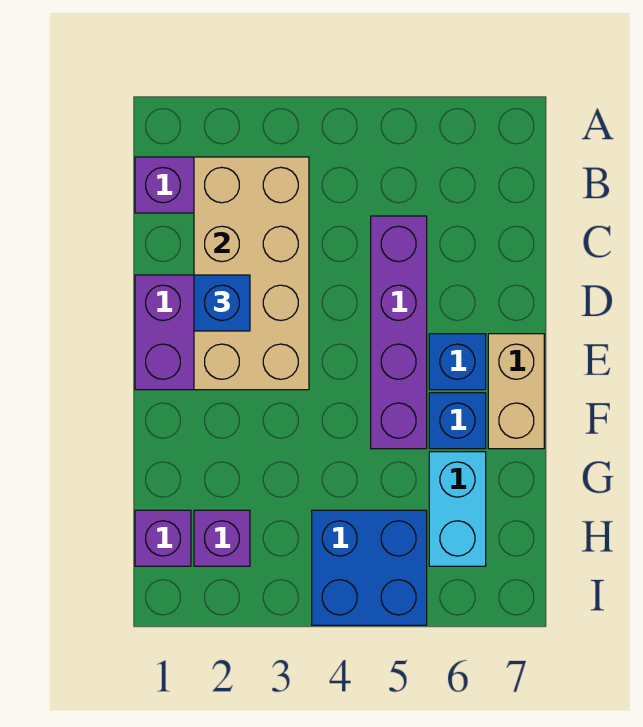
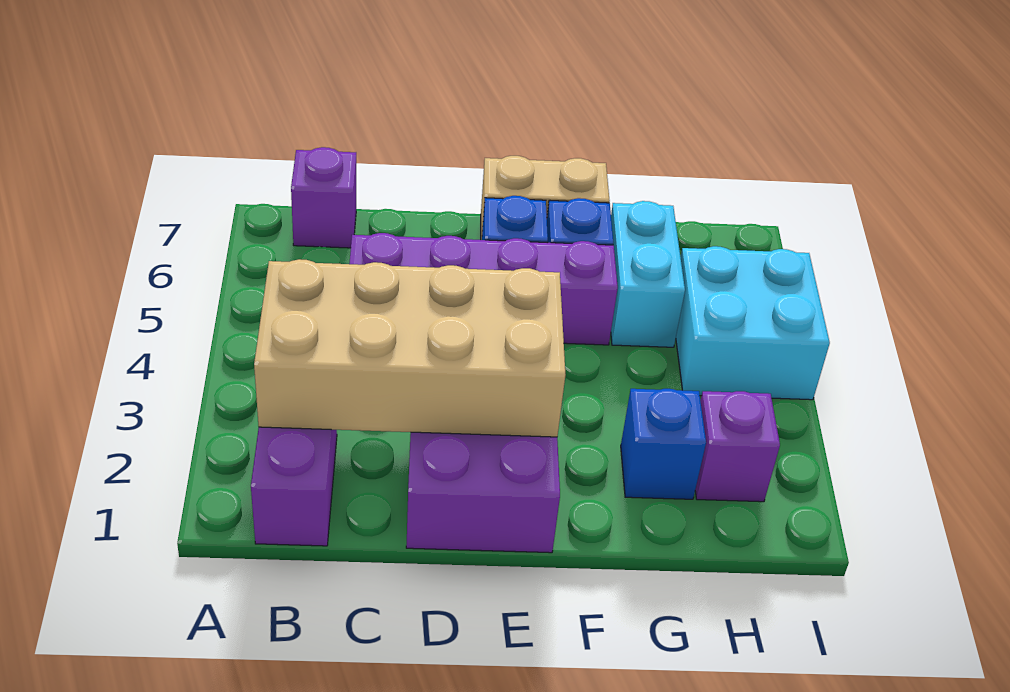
blue 1x1 brick [194,275,250,331] -> blue 1x1 brick moved to [621,389,706,499]
cyan 1x2 brick [429,452,486,566] -> cyan 1x2 brick turned to [611,201,685,347]
purple 1x1 brick [135,510,191,566] -> purple 1x1 brick moved to [291,147,356,248]
blue 2x2 brick [312,510,427,625] -> cyan 2x2 brick [676,246,830,400]

